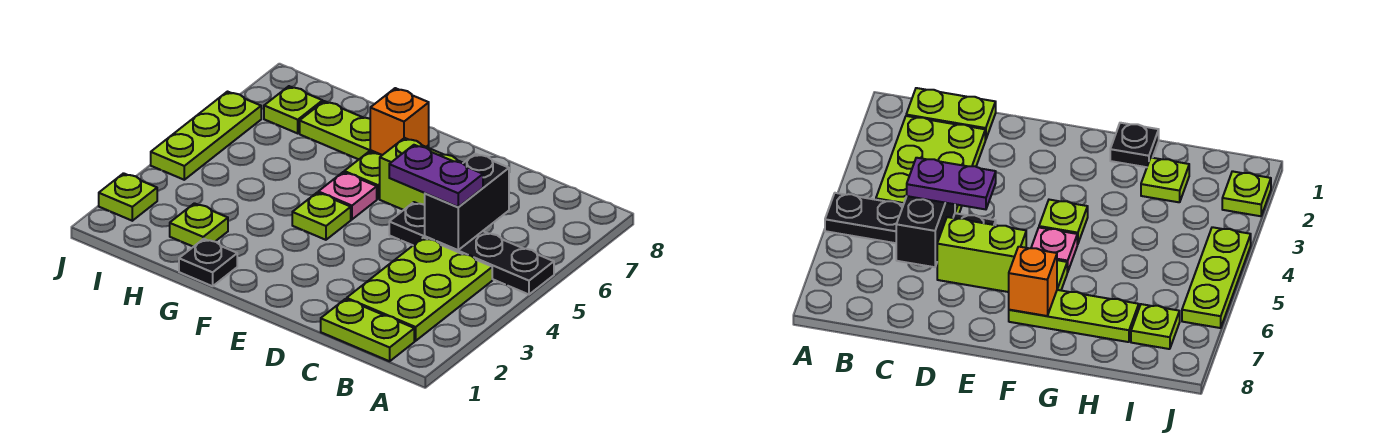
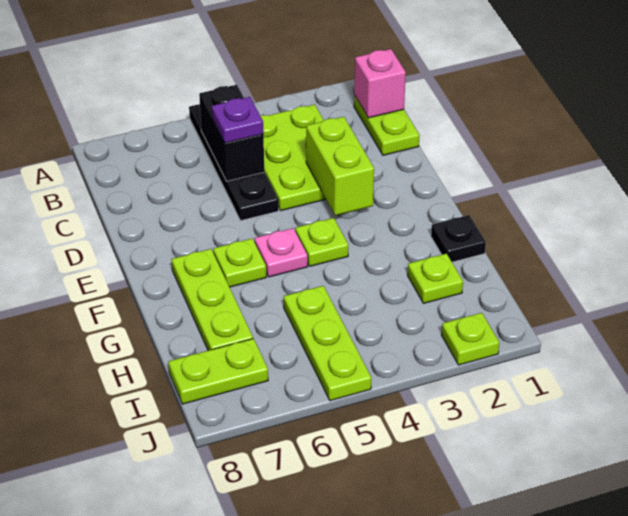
none -> pink 1x1 brick [354,49,406,118]
lime 2x3 plate [347,238,492,341] -> lime 2x3 plate turned to [261,105,326,211]
black 1x2 brick [425,154,509,250] -> black 1x2 brick turned to [199,85,264,181]
purple 1x2 plate [389,145,483,207] -> purple 1x1 plate [212,97,263,143]
lime 1x2 brick [380,138,463,210] -> lime 1x2 brick moved to [306,117,374,216]
orange 1x1 brick [370,88,429,155] -> none
lime 1x1 plate [264,86,323,133] -> lime 1x2 plate [168,339,268,404]
lime 1x3 plate [151,92,261,180] -> lime 1x3 plate turned to [284,286,371,401]

